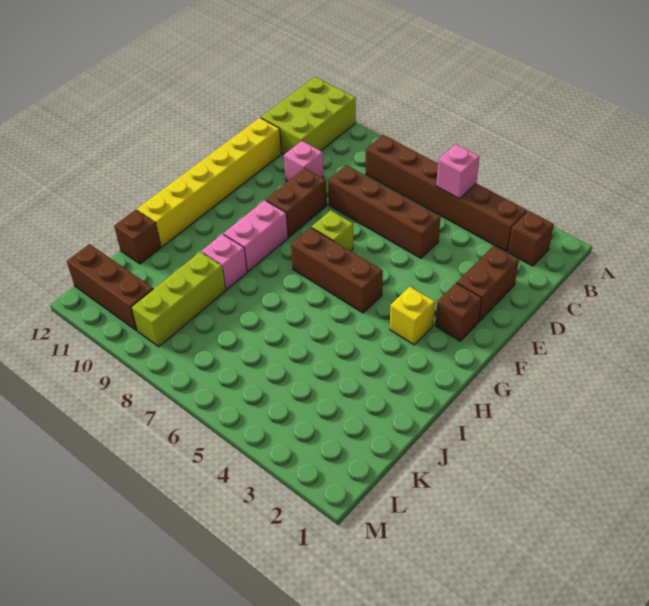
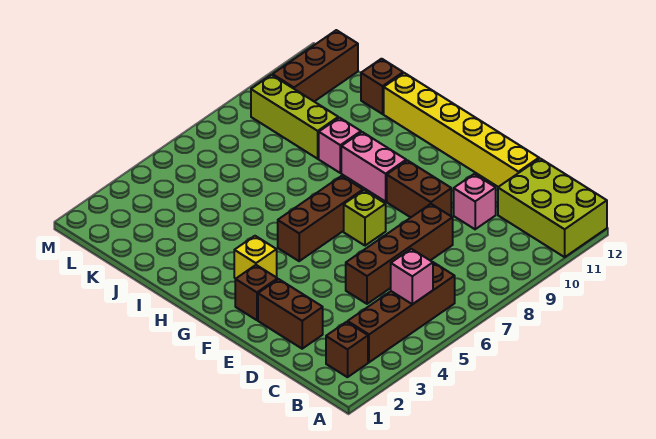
brown 1x6 brick [366,135,527,252] -> brown 1x4 brick [348,262,455,362]

